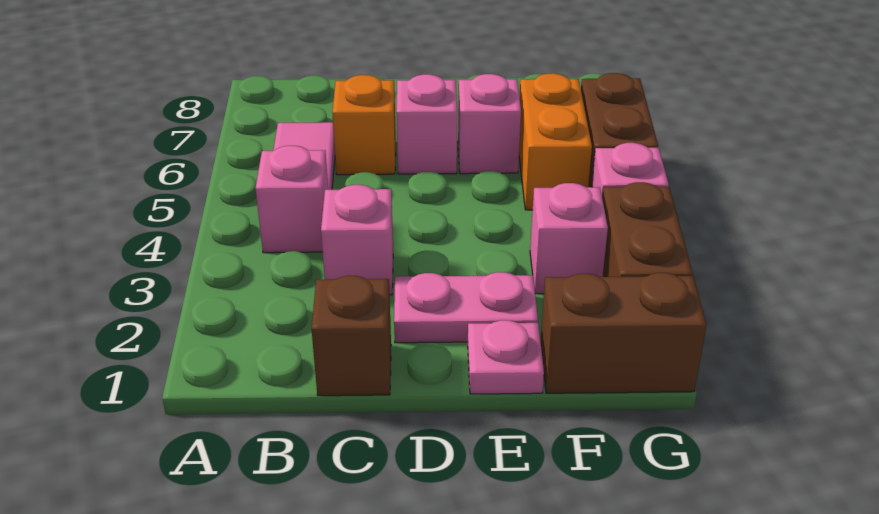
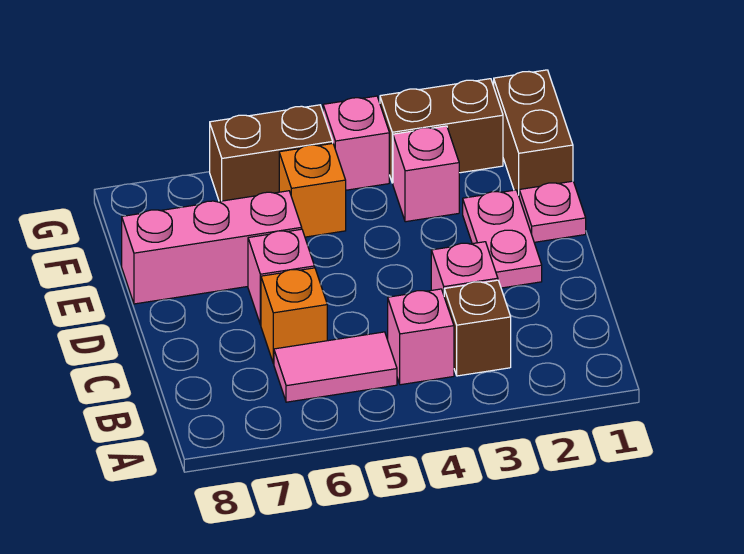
brown 1x1 brick [312,276,391,396] -> brown 1x1 brick moved to [444,280,511,376]
pink 1x1 brick [458,74,521,174] -> pink 1x3 brick [122,191,302,304]
orange 1x2 brick [519,73,592,210] -> orange 1x1 brick [279,143,346,237]

